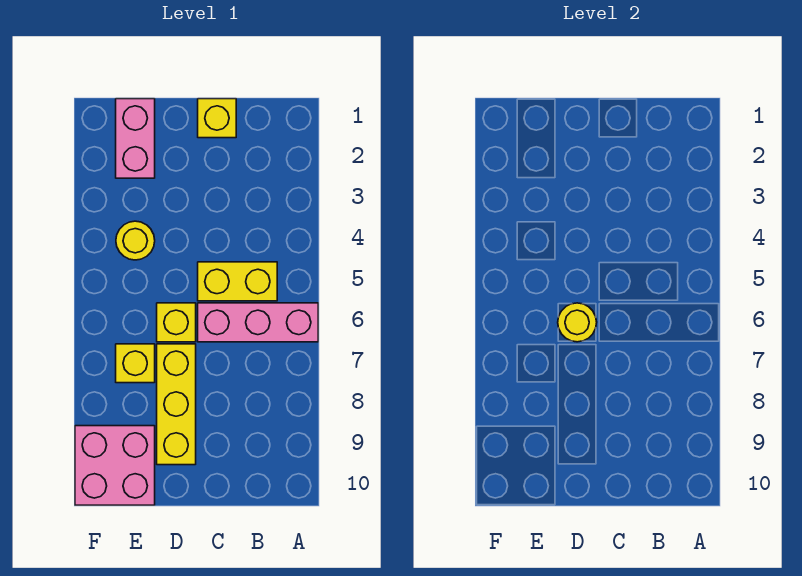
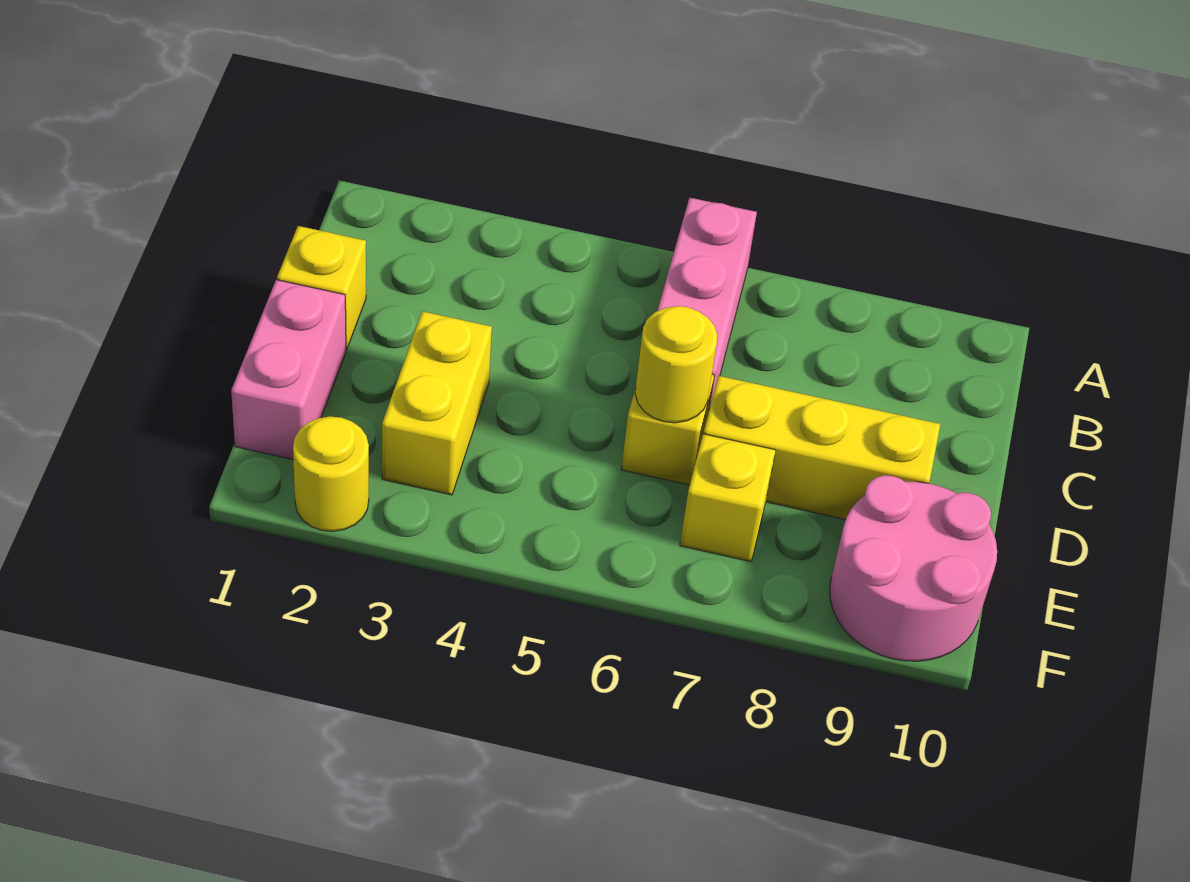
yellow 1x2 brick [198,262,277,301] -> yellow 1x2 brick moved to [382,311,492,495]
pink 1x2 brick [116,99,155,178] -> pink 1x2 brick turned to [231,280,346,459]
yellow 1x1 round brick [116,221,155,260] -> yellow 1x1 round brick moved to [293,417,369,531]
pink 2x2 brick [75,426,155,505] -> pink 2x2 round brick [830,475,997,661]

